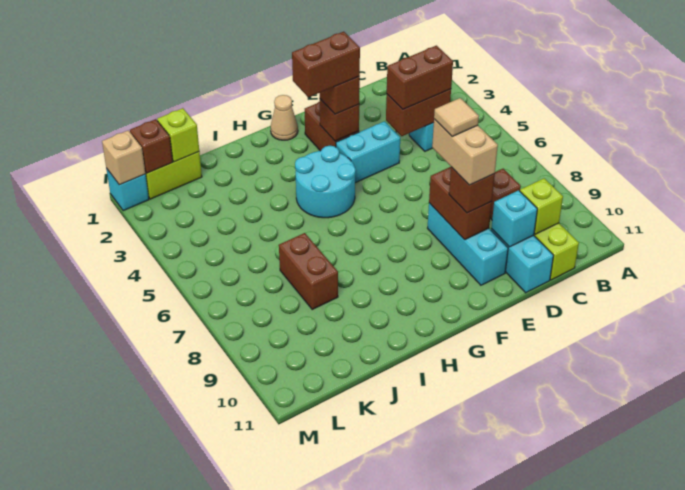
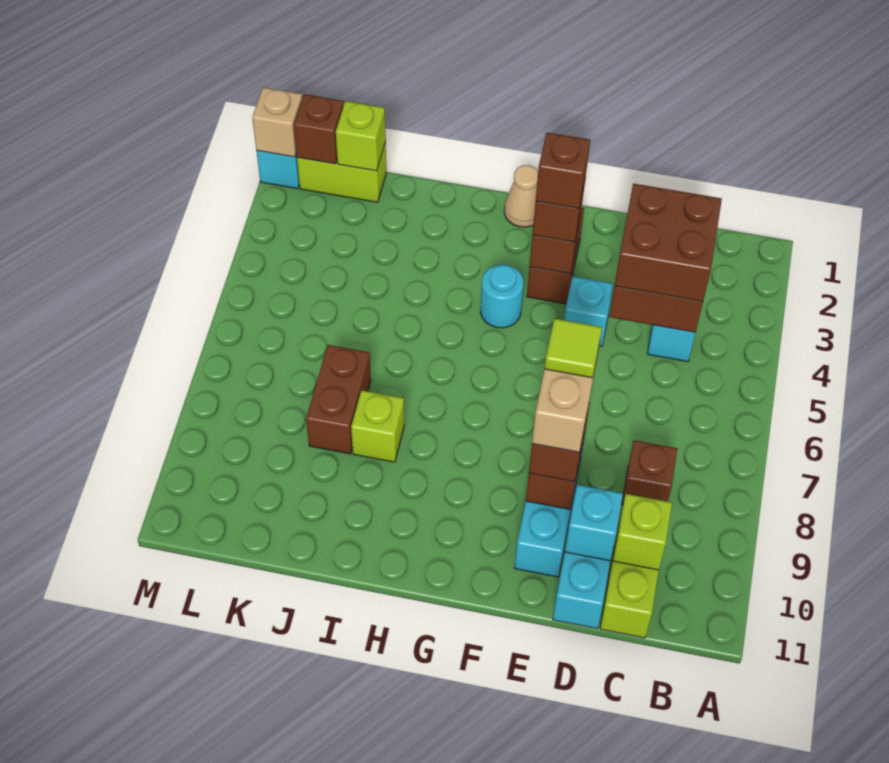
brown 1x2 brick [387,46,453,109] -> brown 2x2 brick [615,184,722,302]
cyan 1x2 brick [336,121,400,183] -> cyan 1x1 brick [564,276,613,346]
tan 1x1 tile [434,98,479,136] -> lime 1x1 tile [545,319,602,378]
brown 1x2 brick [292,32,360,97] -> brown 1x1 brick [536,133,590,209]
cyan 2x2 round brick [295,146,356,218] -> cyan 1x1 round brick [480,265,523,328]
none -> lime 1x1 brick [351,390,404,462]

